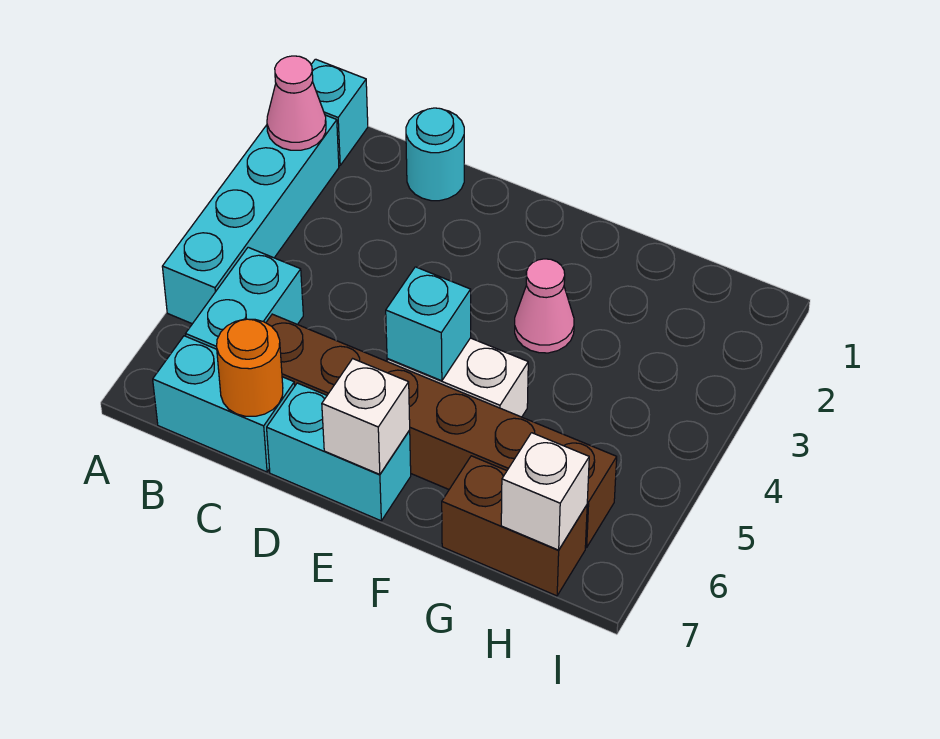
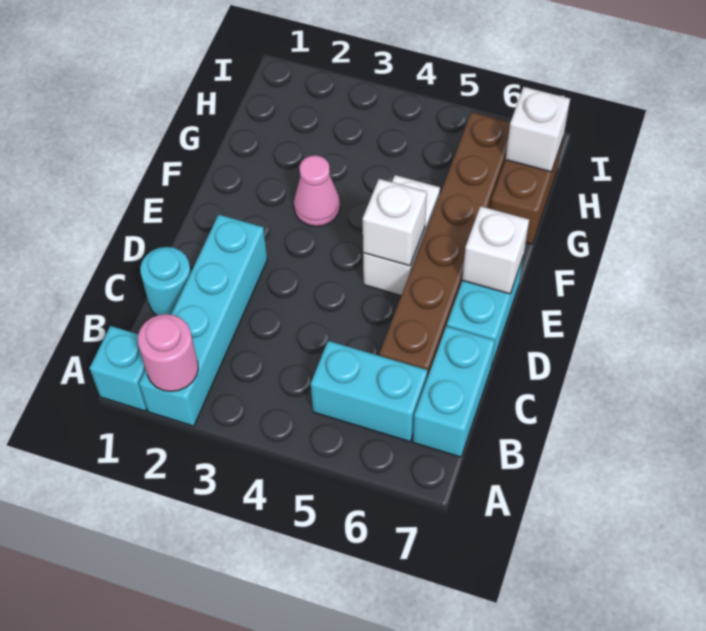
cyan 1x4 brick [162,115,339,324] -> cyan 1x4 brick turned to [139,215,267,426]
pink 1x1 cone [267,56,326,150] -> pink 1x1 round brick [138,314,198,392]
orange 1x1 round brick [217,319,283,416] -> none
cyan 1x1 brick [386,267,471,381] -> white 1x1 brick [363,179,427,266]

